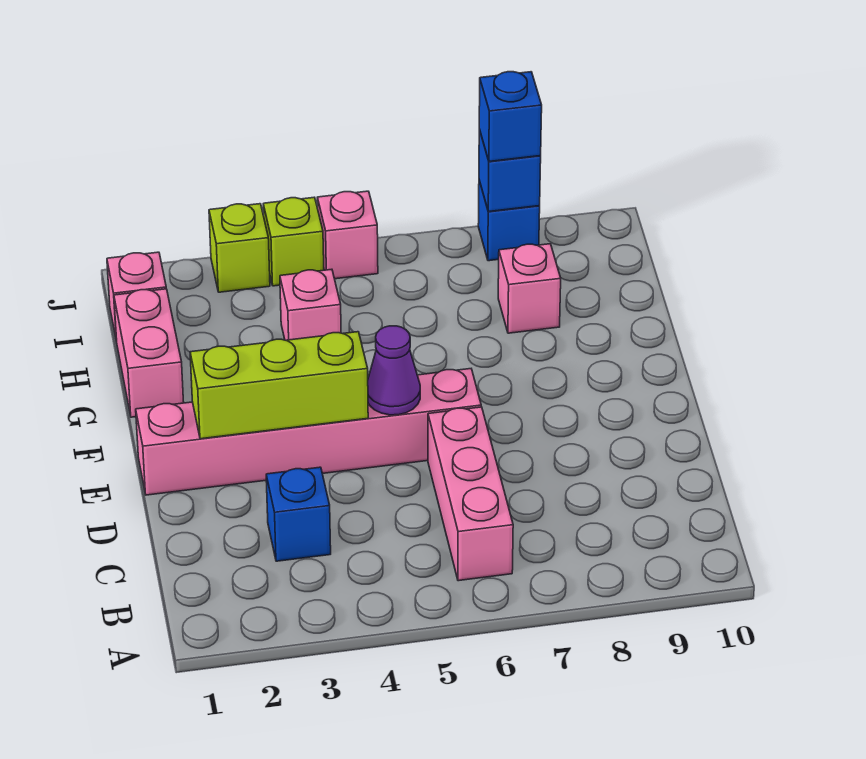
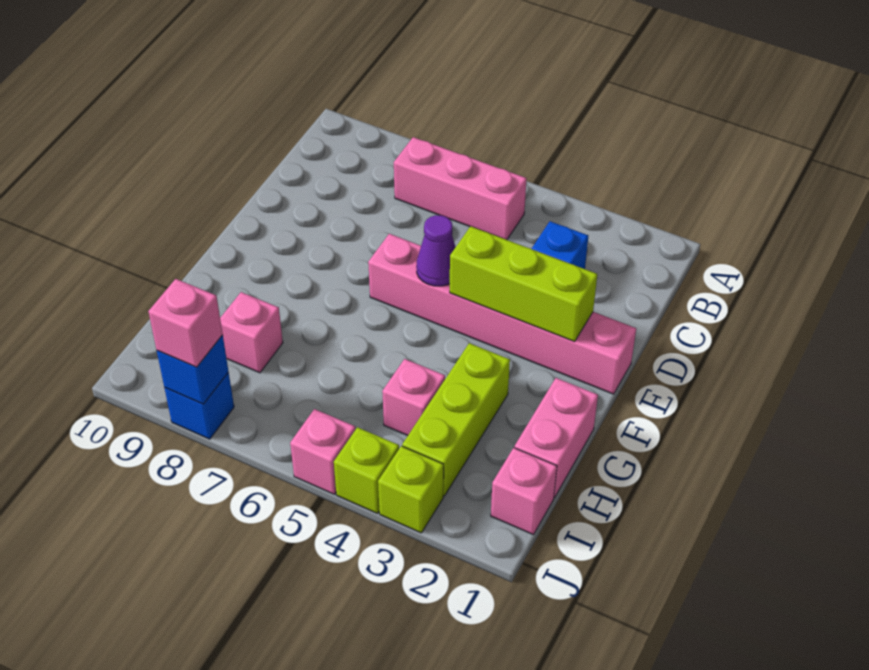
pink 1x3 brick [428,407,513,581] -> pink 1x3 brick turned to [394,137,527,240]
none -> lime 1x3 brick [402,343,510,496]
blue 1x1 brick [479,72,542,161] -> pink 1x1 brick [148,279,223,367]

